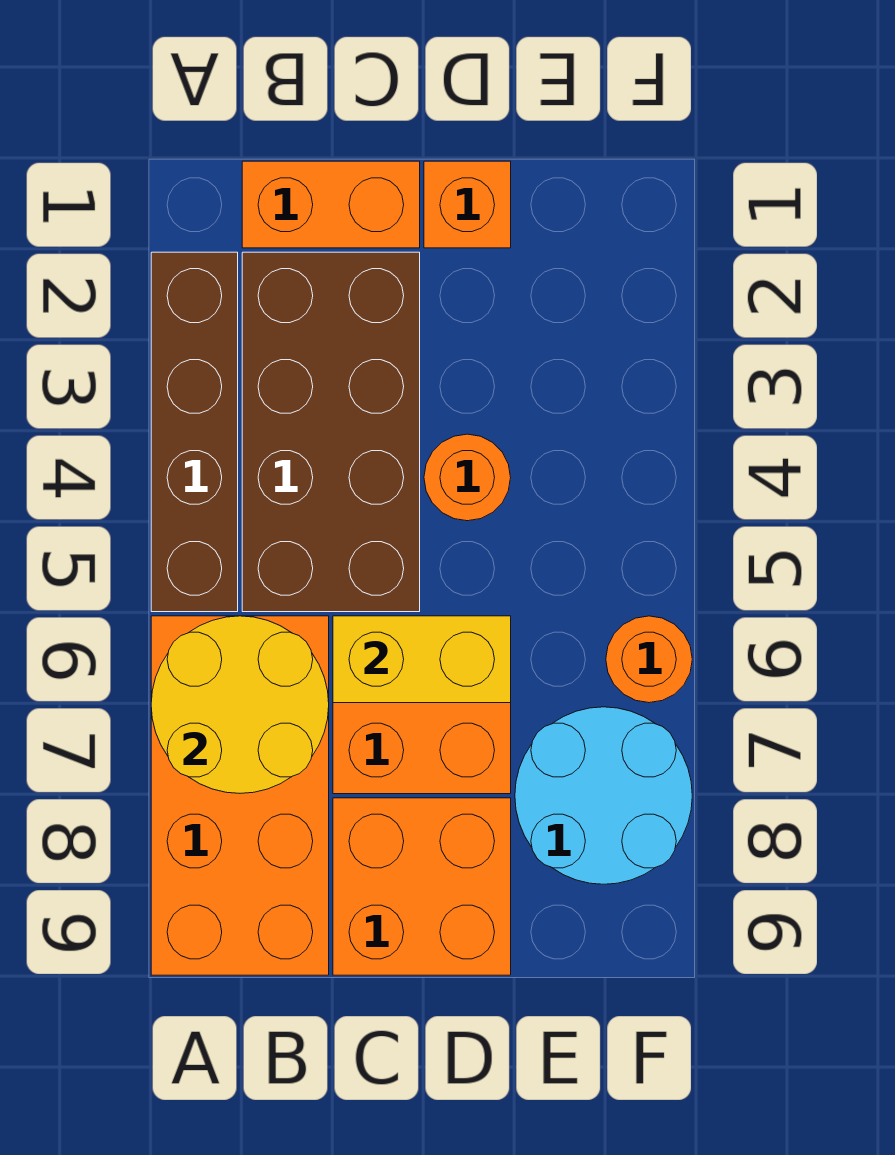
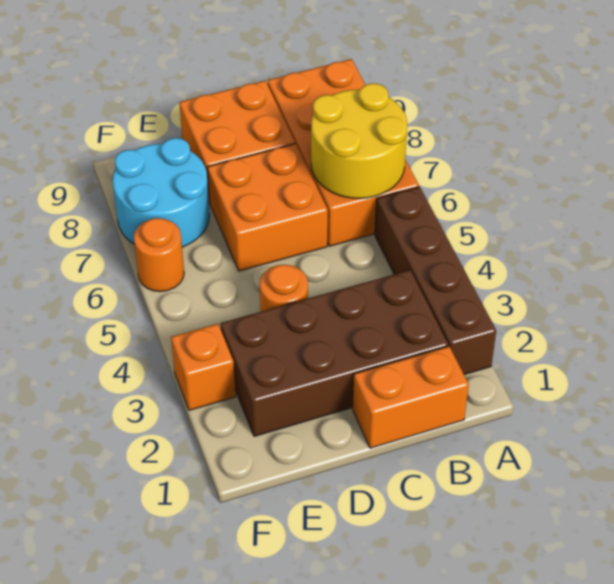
brown 2x4 brick [242,252,420,612] -> brown 2x4 brick turned to [221,270,448,436]
yellow 1x2 brick [333,616,511,703] -> none
orange 1x1 brick [424,161,511,248] -> orange 1x1 brick moved to [171,324,235,410]

